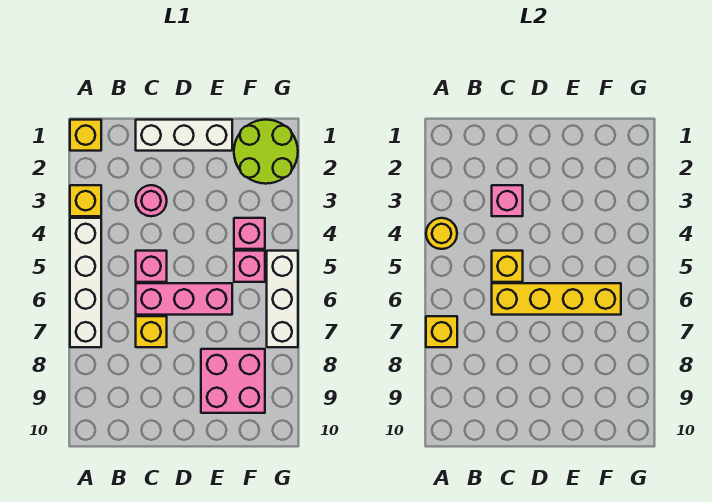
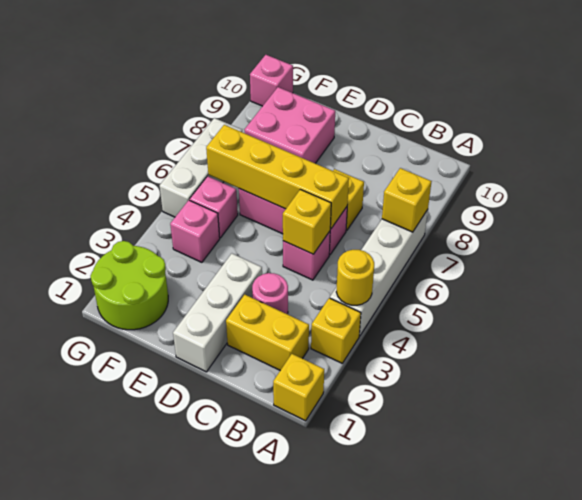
none -> yellow 1x2 brick [226,295,309,370]
white 1x3 brick [136,120,232,151] -> white 1x3 brick turned to [173,253,262,372]
pink 1x1 brick [492,185,523,216] -> pink 1x1 brick moved to [250,55,293,106]

